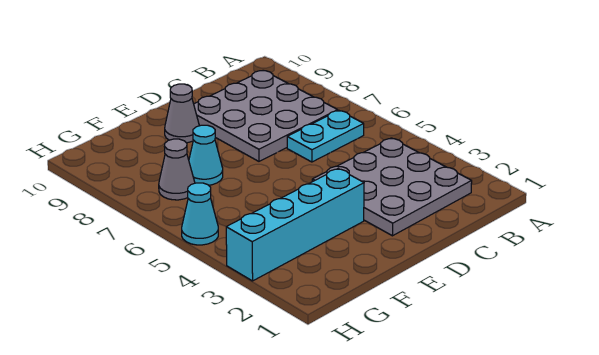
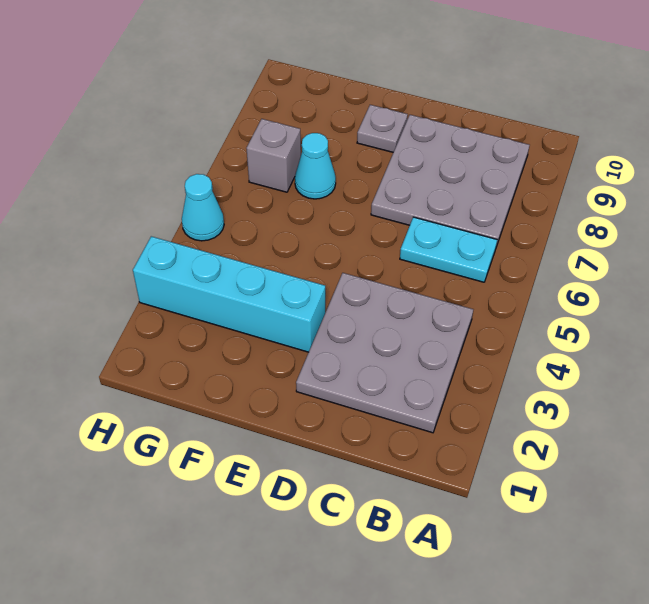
grey 1x1 cone [165,84,199,143] -> grey 1x1 plate [357,105,408,152]
grey 1x1 cone [159,139,195,200] -> grey 1x1 brick [246,119,301,192]

